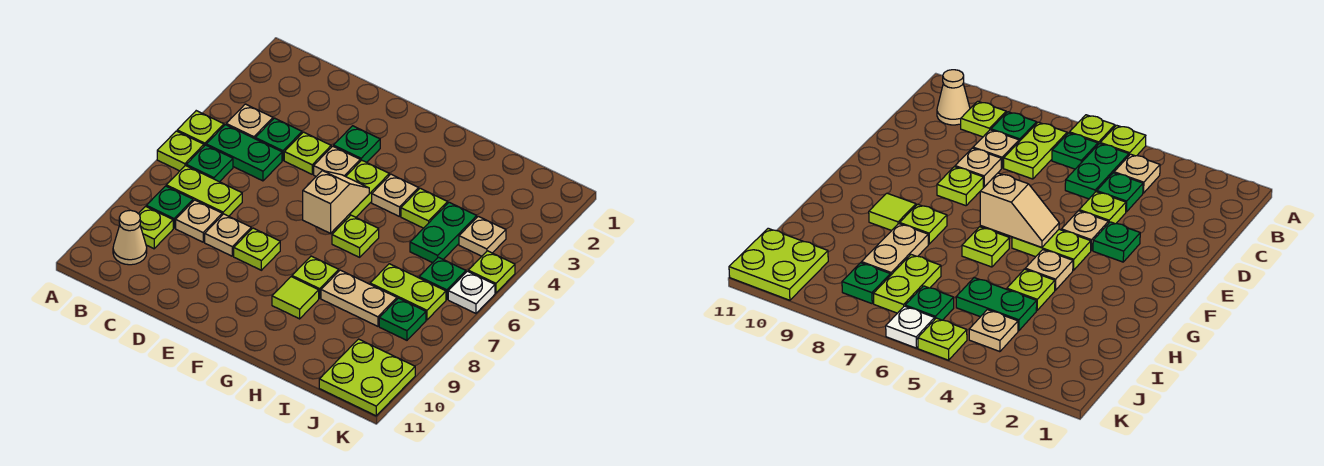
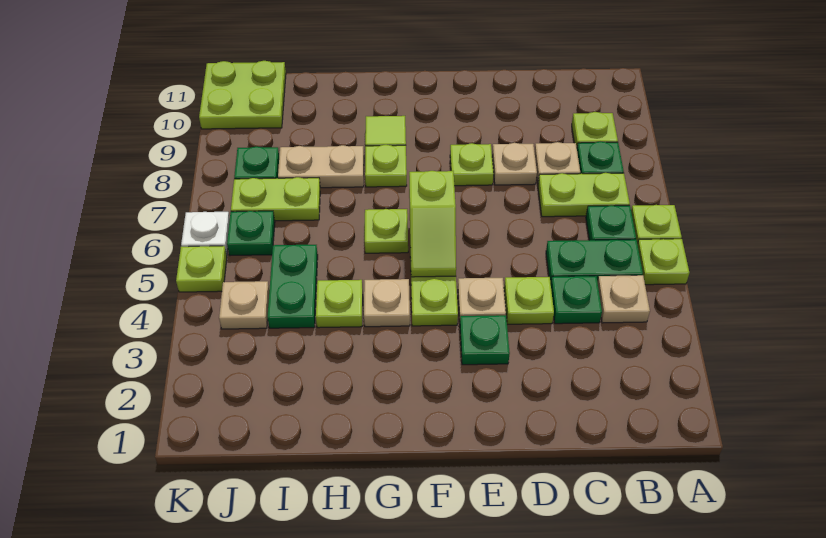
tan 1x1 cone [113,210,147,265] -> none
tan 1x2 slope [303,171,369,233] -> lime 1x2 slope [409,171,456,277]

